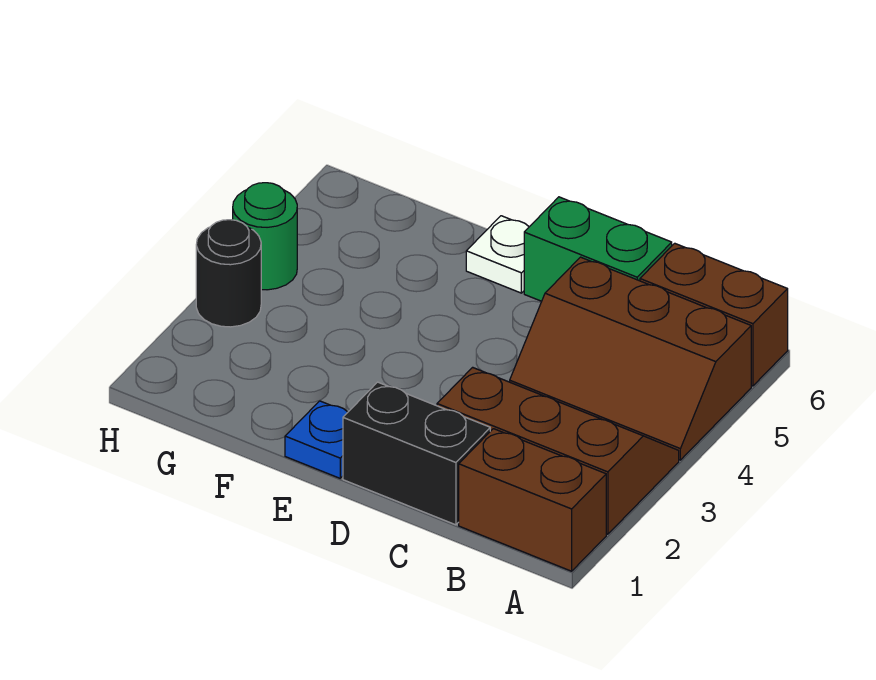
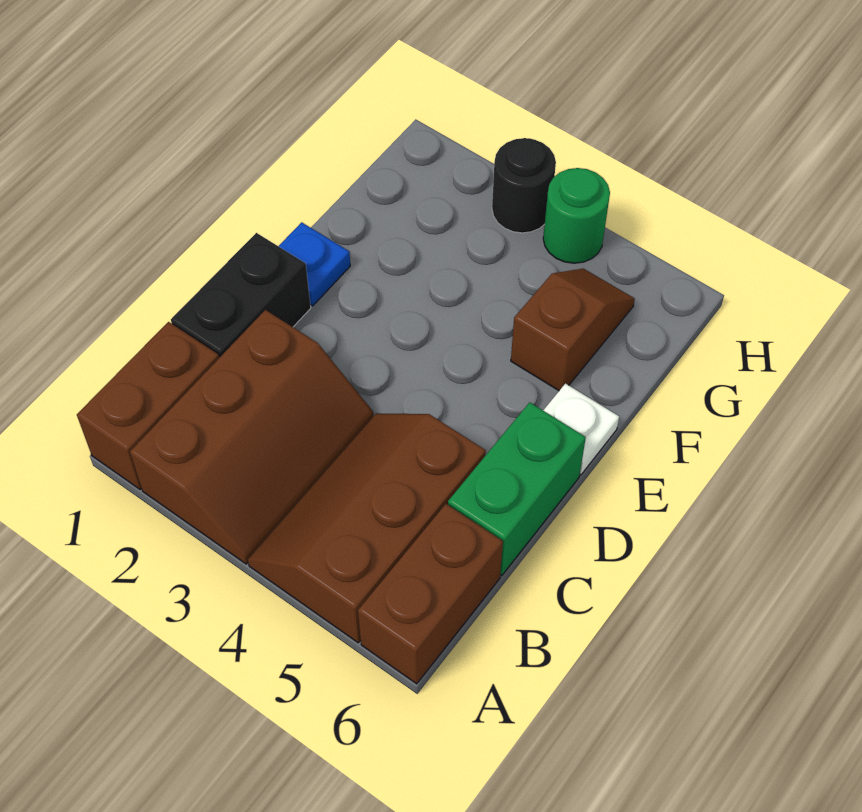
none -> brown 1x2 slope [511,269,635,391]

